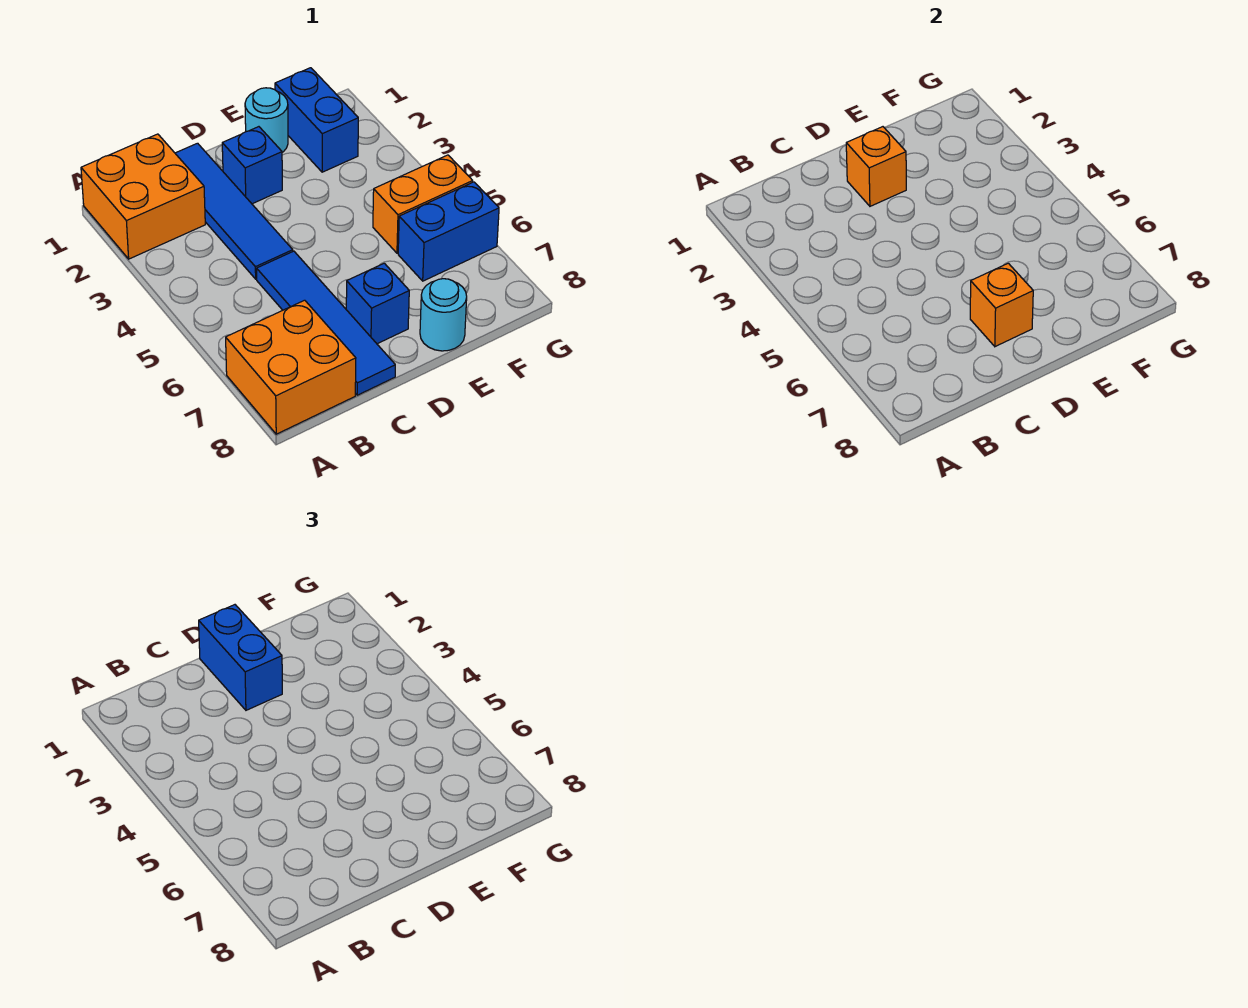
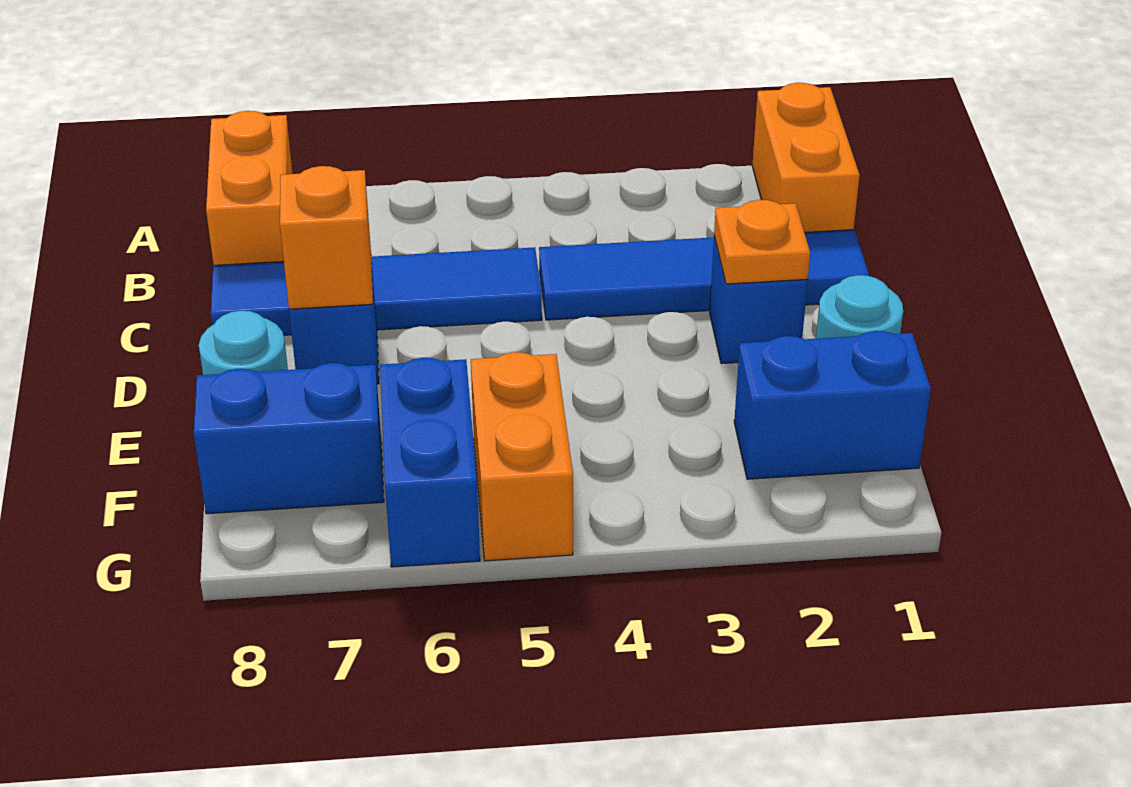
orange 2x2 brick [81,134,205,259] -> orange 1x2 brick [752,83,860,232]
orange 2x2 brick [226,300,356,434] -> orange 1x2 brick [206,111,293,265]
blue 1x2 brick [199,605,282,710] -> blue 1x2 brick moved to [194,363,384,514]
orange 1x1 brick [846,127,906,206] -> orange 1x1 plate [714,200,810,284]

